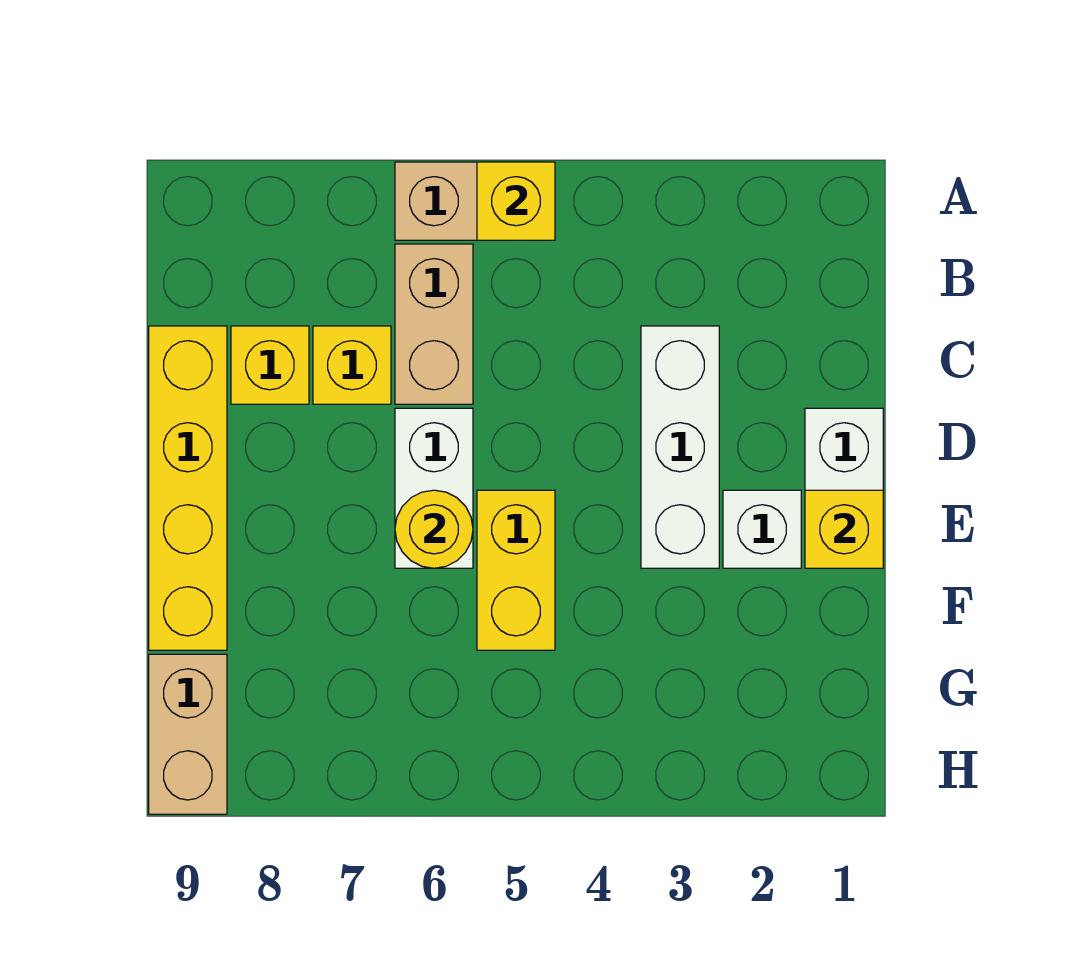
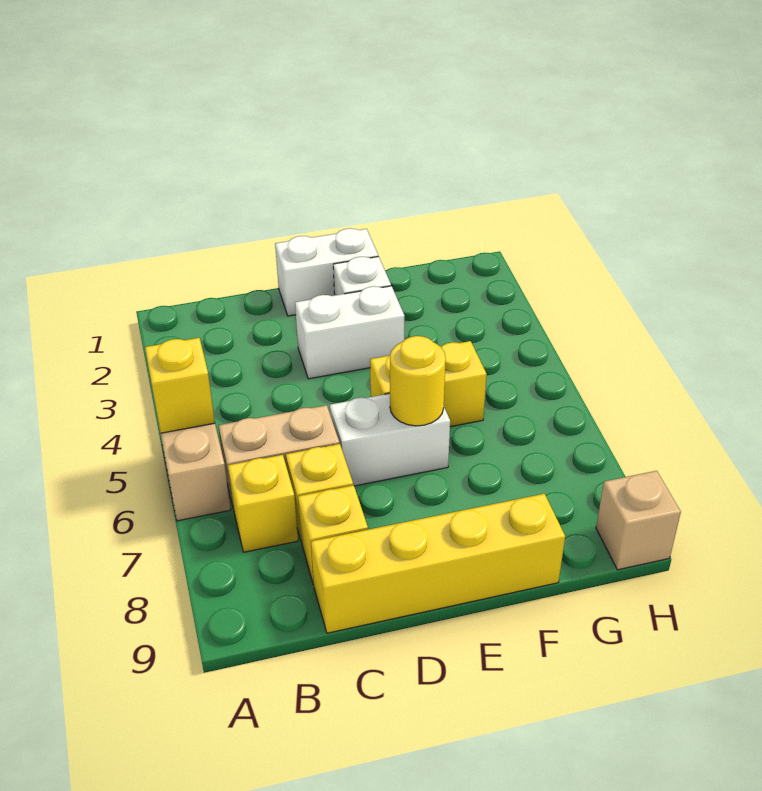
white 1x3 brick [641,326,719,568] -> white 1x2 brick [295,286,405,379]
yellow 1x1 brick [805,490,883,568] -> yellow 1x1 brick moved to [228,455,298,552]
tan 1x2 brick [149,654,227,814] -> tan 1x1 brick [596,471,681,570]

